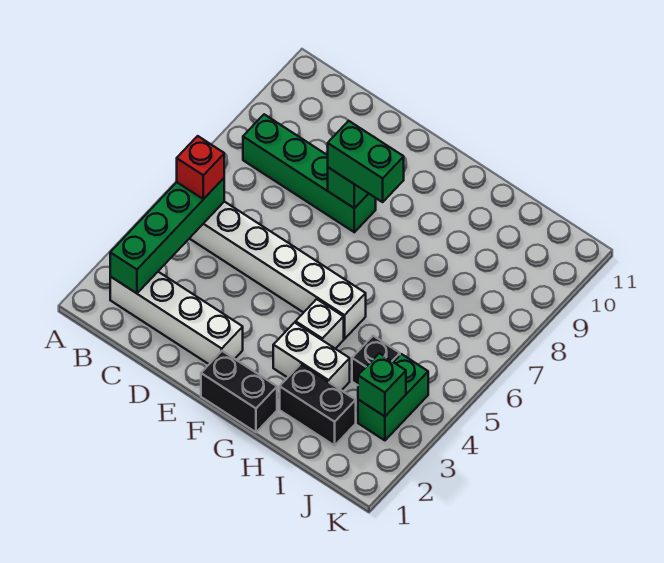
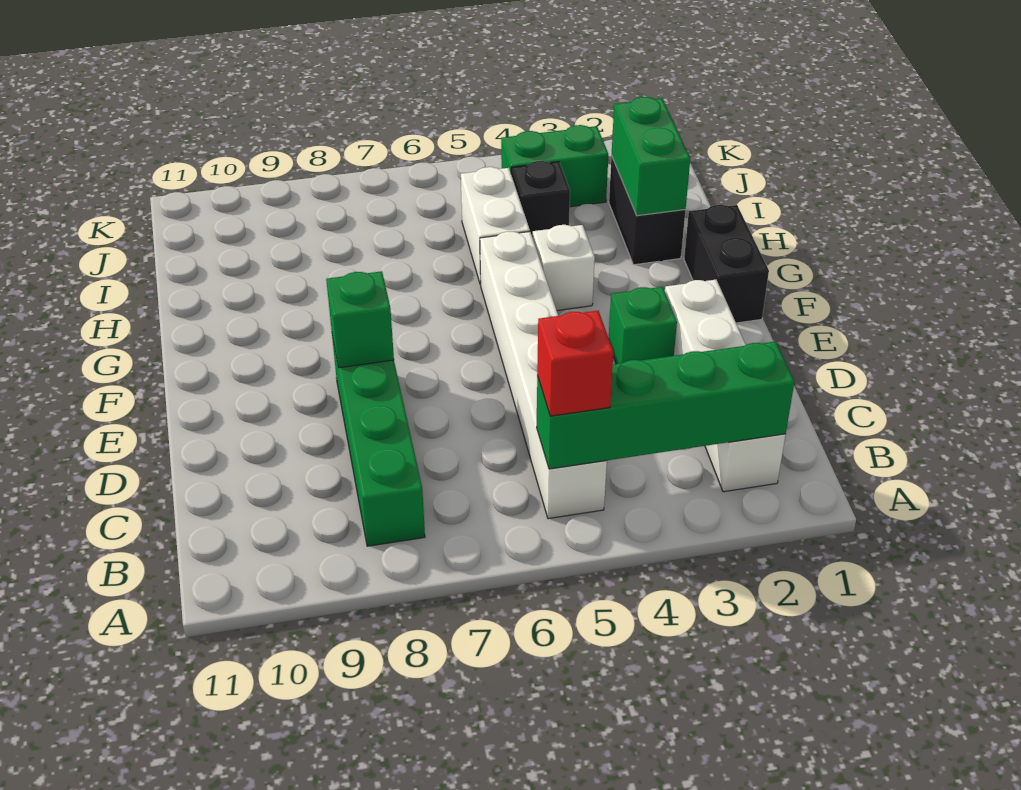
green 1x2 brick [328,121,404,202] -> green 1x2 brick moved to [612,97,690,216]
white 1x2 brick [273,323,350,390] -> white 1x2 brick moved to [461,167,530,285]
green 1x1 brick [358,353,406,416] -> green 1x1 brick moved to [609,287,677,364]

